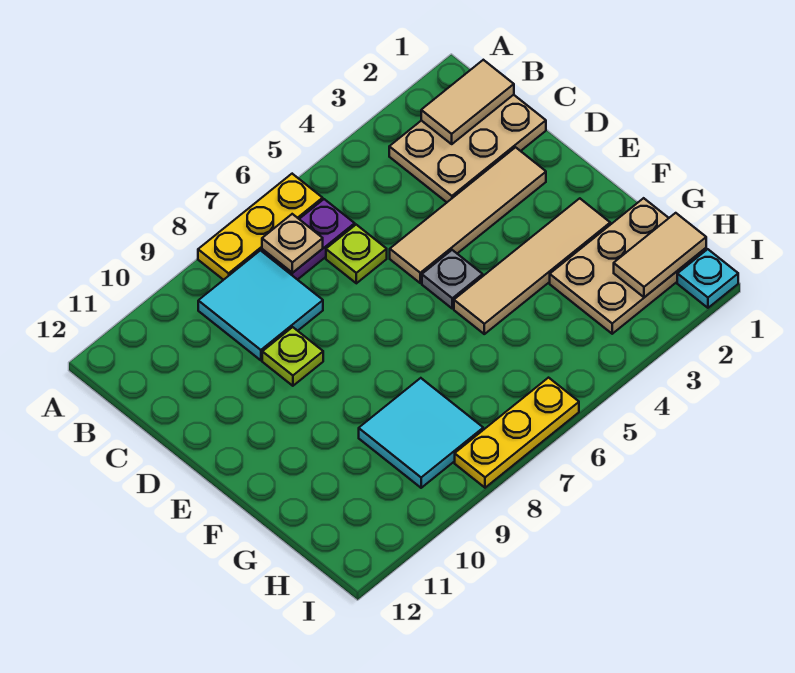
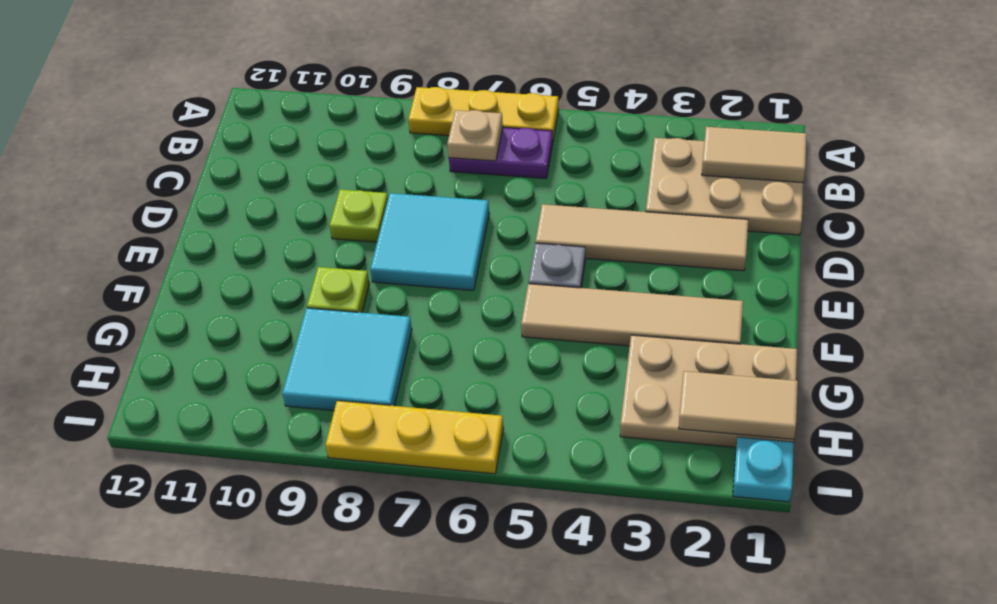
cyan 2x2 tile [198,250,323,360] -> cyan 2x2 tile moved to [370,193,489,290]
lime 1x1 plate [326,225,387,283] -> lime 1x1 plate moved to [307,267,369,313]

